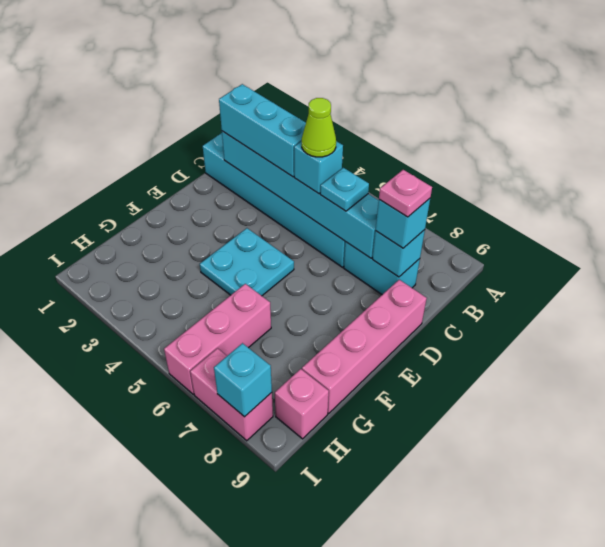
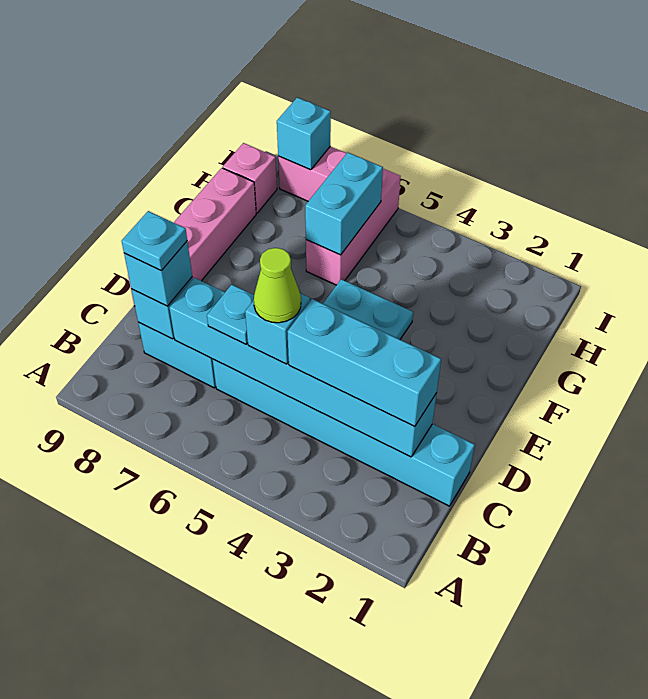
pink 1x1 plate [379,170,432,217] -> cyan 1x1 plate [122,211,187,271]
none -> cyan 1x2 brick [305,153,383,255]

